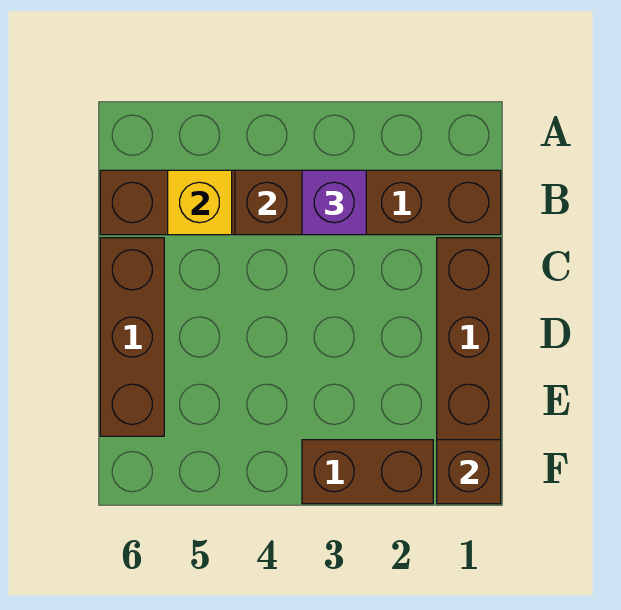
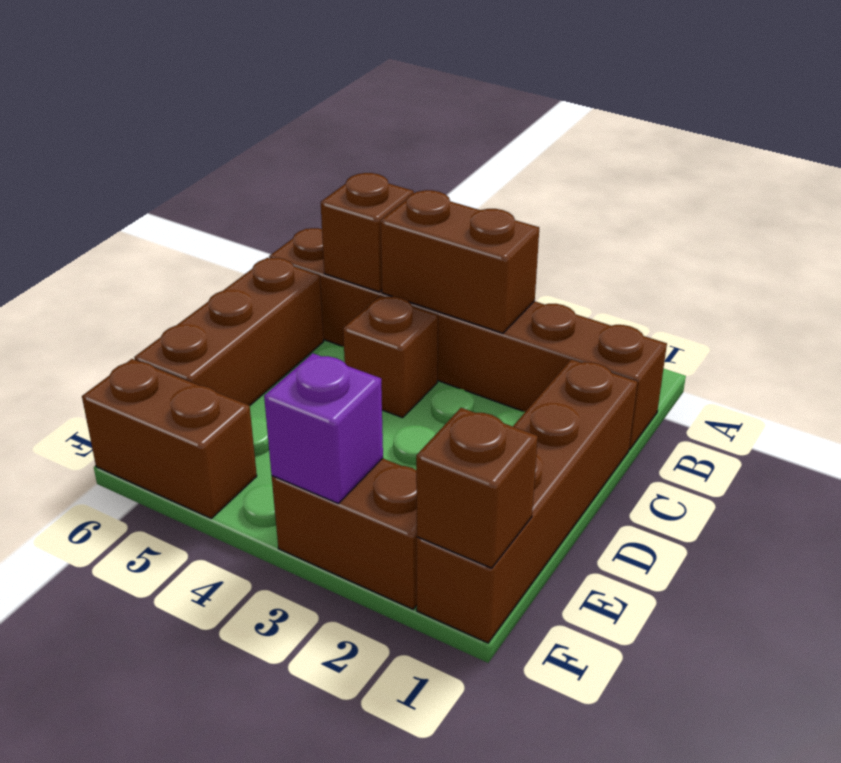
purple 1x1 brick [302,170,366,235] -> purple 1x1 brick moved to [264,353,383,504]
yellow 1x1 brick [168,170,232,235] -> brown 1x1 brick [321,173,414,292]
none -> brown 1x1 brick [343,296,438,418]
none -> brown 1x2 brick [82,359,257,518]

